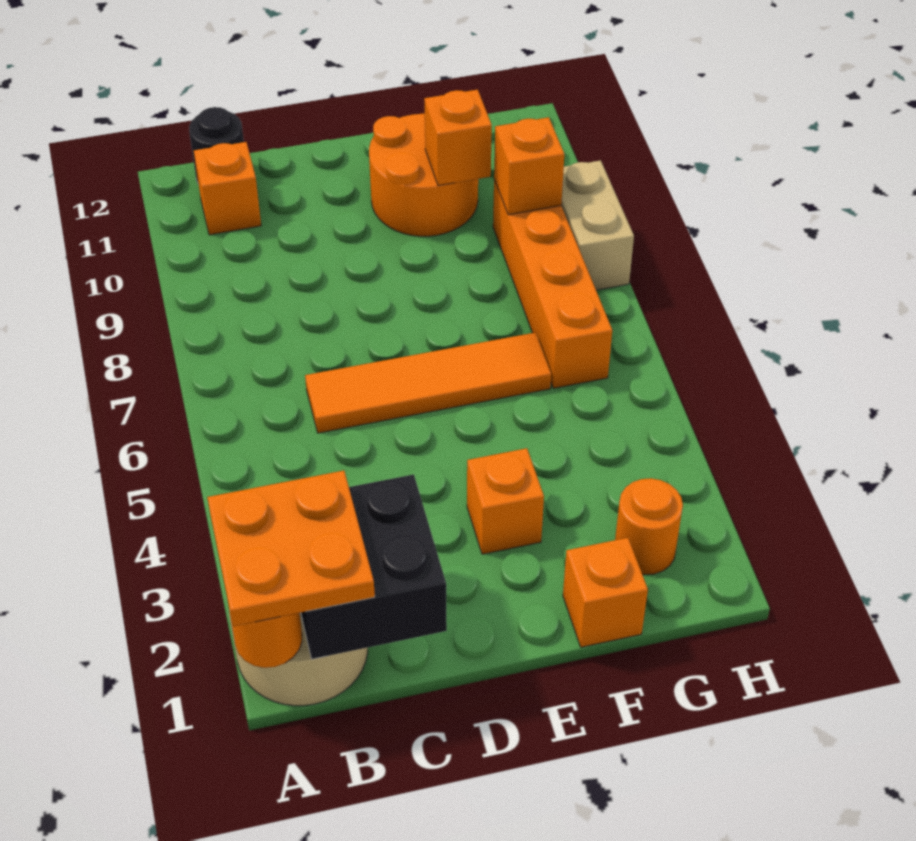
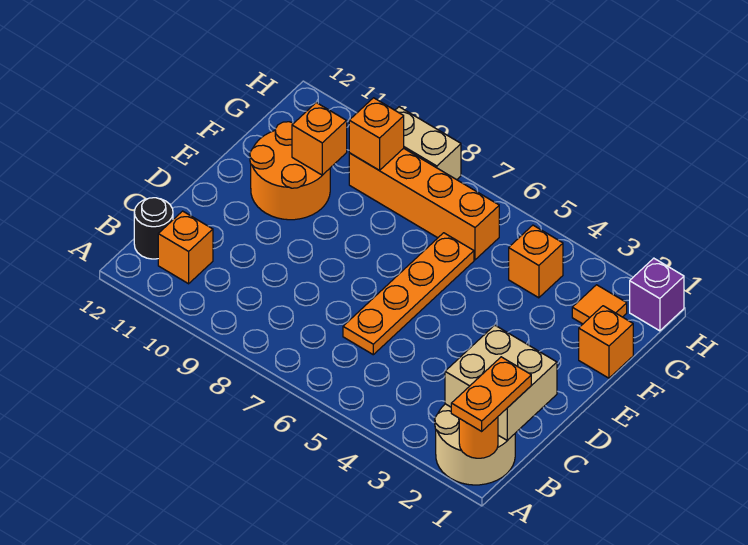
orange 2x2 plate [207,471,375,626] -> orange 1x2 plate [451,357,531,431]
black 2x2 brick [301,474,447,659] -> tan 2x2 brick [445,325,557,440]
orange 1x4 tile [305,332,551,433] -> orange 1x4 plate [343,233,474,355]
orange 1x1 brick [467,448,544,554] -> orange 1x1 brick moved to [509,225,563,298]
orange 1x1 round brick [615,478,683,575] -> orange 1x1 tile [572,285,627,324]
none -> purple 1x1 brick [630,258,684,331]

